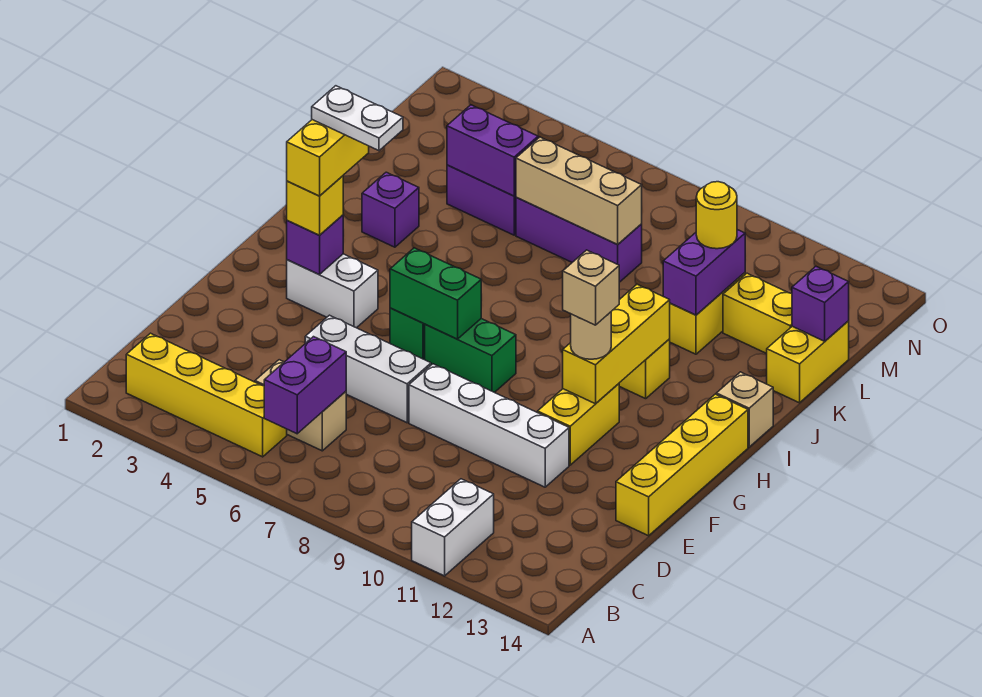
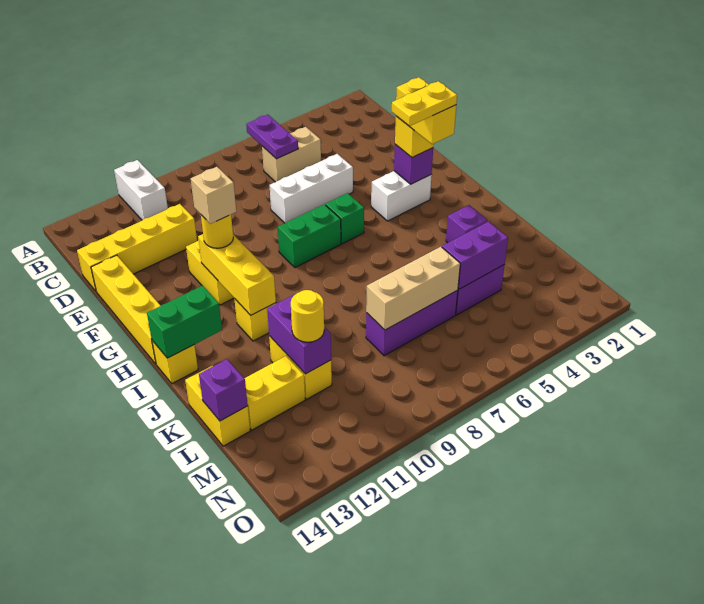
yellow 1x4 brick [126,333,287,457] -> yellow 1x4 brick moved to [77,204,197,291]
purple 1x2 brick [264,337,346,434] -> purple 1x2 plate [246,115,298,159]
white 1x4 brick [409,364,569,487] -> none
green 1x2 brick [390,248,481,339] -> green 1x2 brick moved to [147,286,222,358]
tan 1x1 round brick [571,312,611,359] -> yellow 1x1 round brick [201,215,233,248]
white 1x2 plate [312,86,403,151] -> yellow 1x2 plate [392,81,457,126]
tan 1x1 brick [716,372,773,447] -> yellow 1x1 brick [152,341,198,384]

